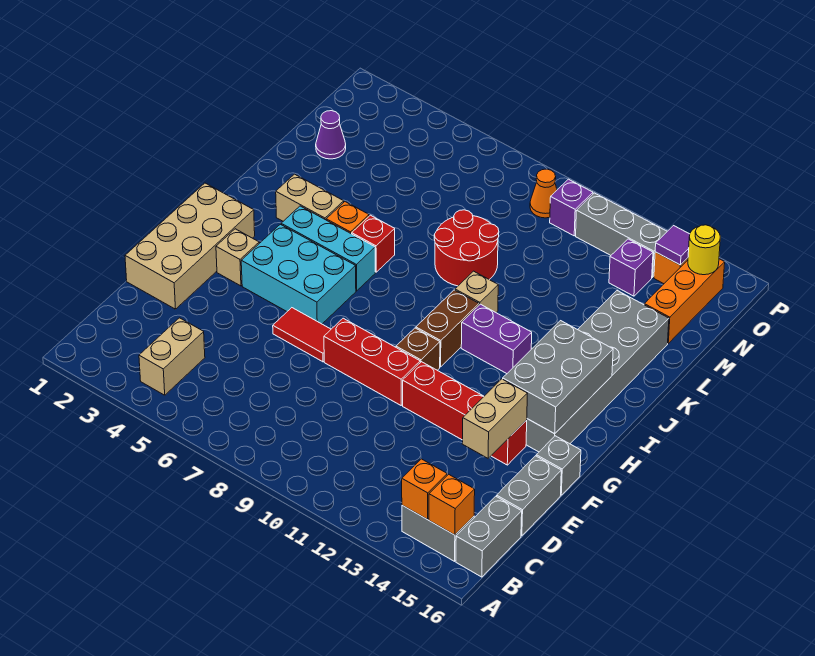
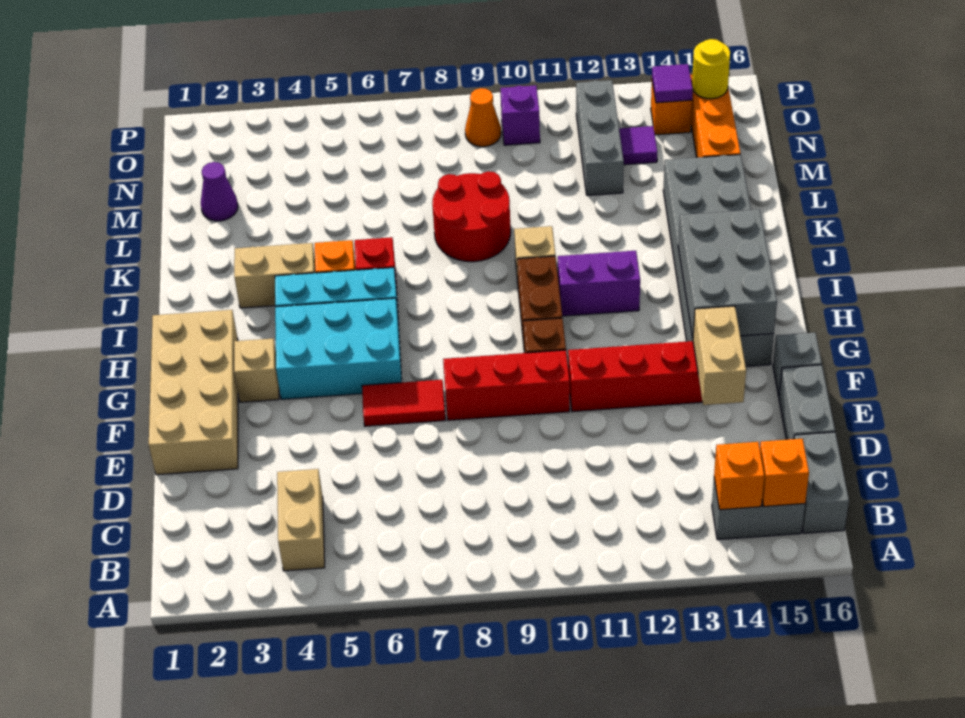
purple 1x1 brick [609,239,653,296] -> purple 1x1 tile [619,126,657,165]
grey 1x3 brick [576,193,667,278] -> grey 1x3 brick turned to [576,80,624,195]

